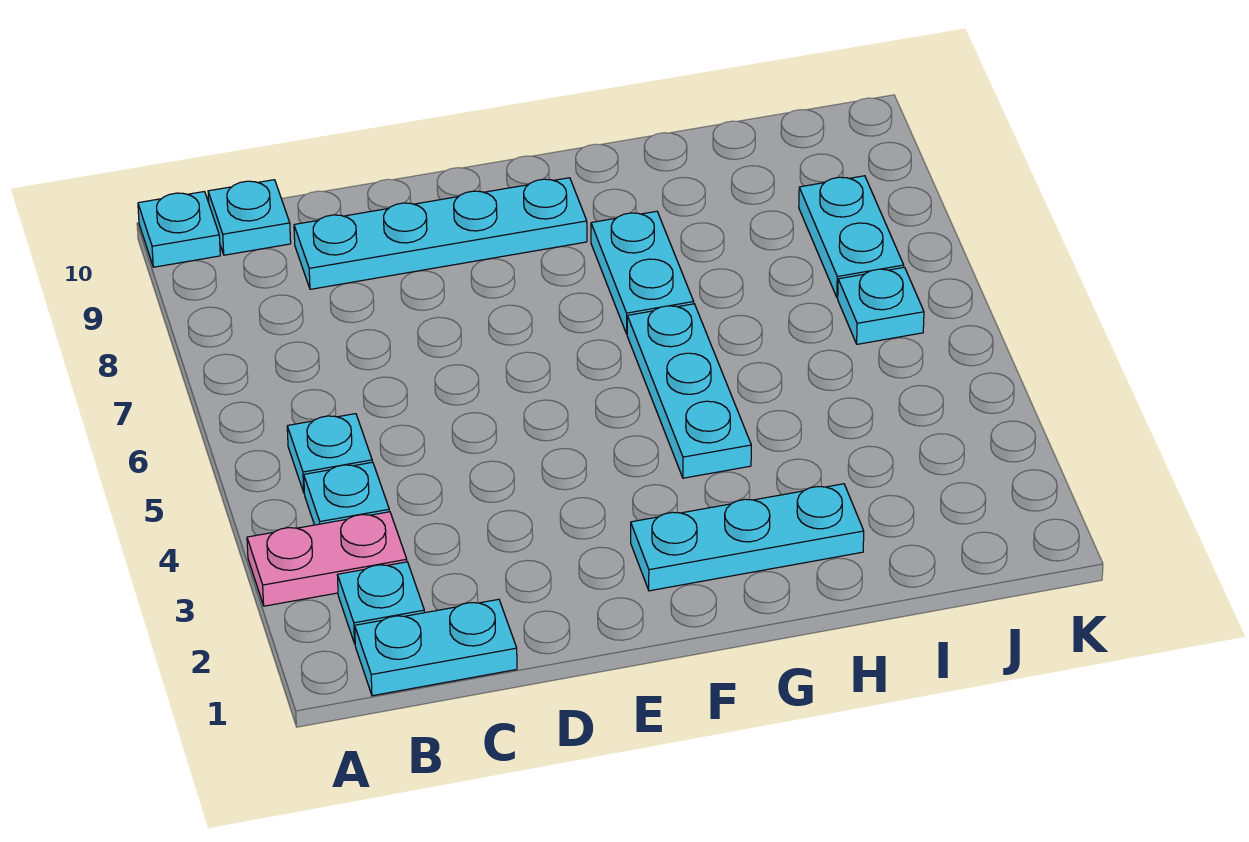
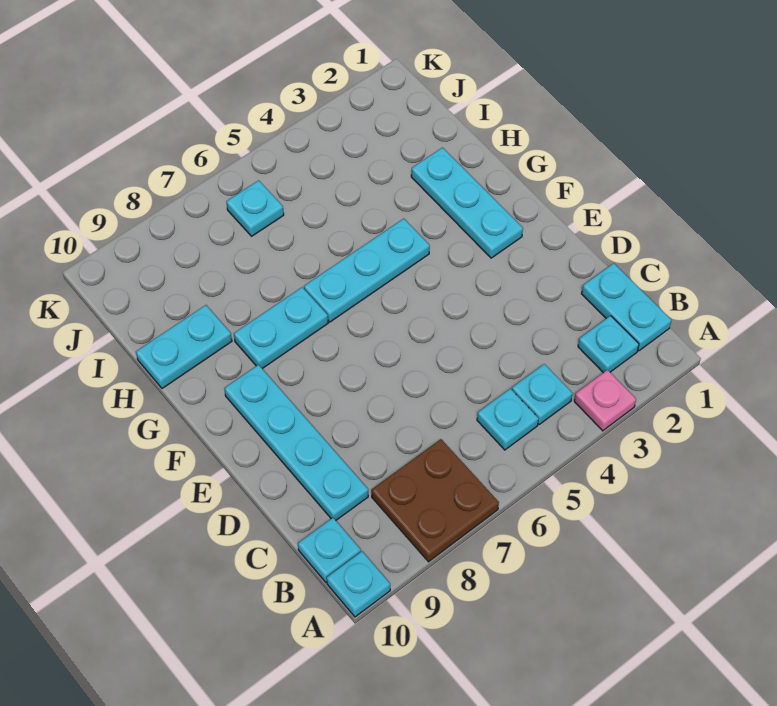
pink 1x2 plate [247,512,407,606] -> pink 1x1 plate [574,370,636,431]
none -> brown 2x2 plate [371,439,499,562]
cyan 1x2 plate [799,176,904,298] -> cyan 1x2 plate moved to [136,305,232,388]

